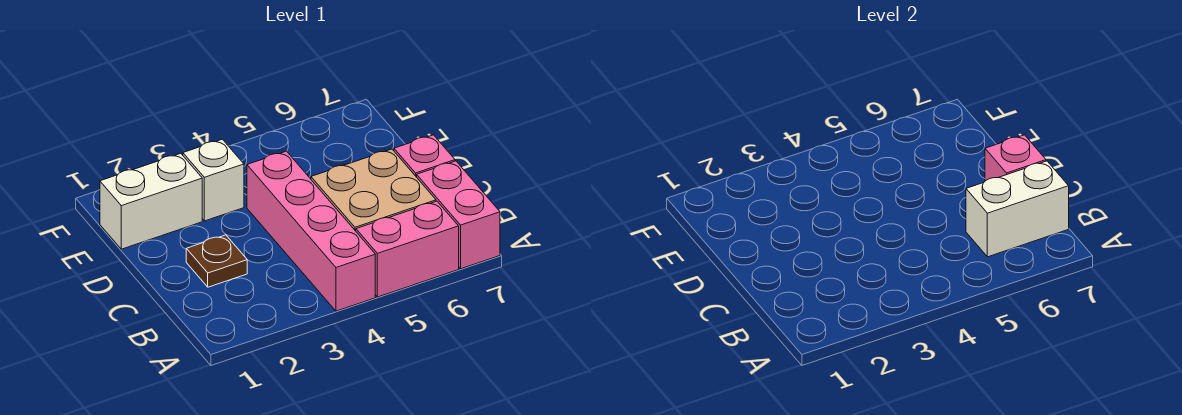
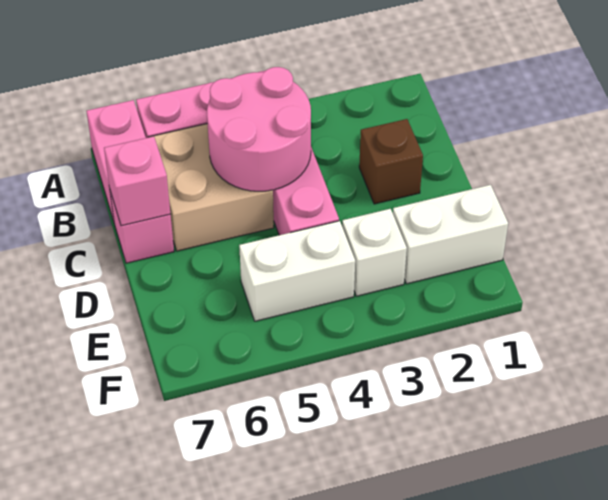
none -> pink 2x2 round brick [207,67,311,191]
white 1x2 brick [966,161,1069,257] -> white 1x2 brick moved to [239,221,355,321]
brown 1x1 plate [186,235,247,287] -> brown 1x1 brick [359,119,423,204]

